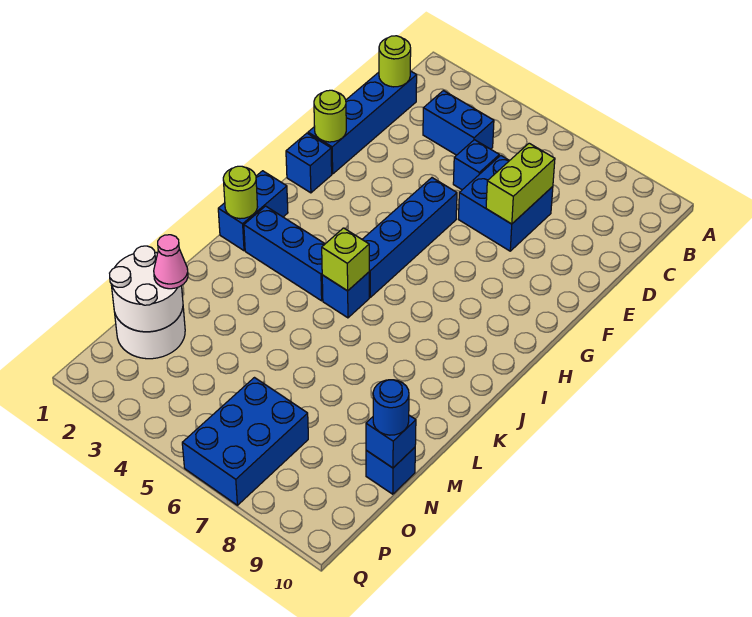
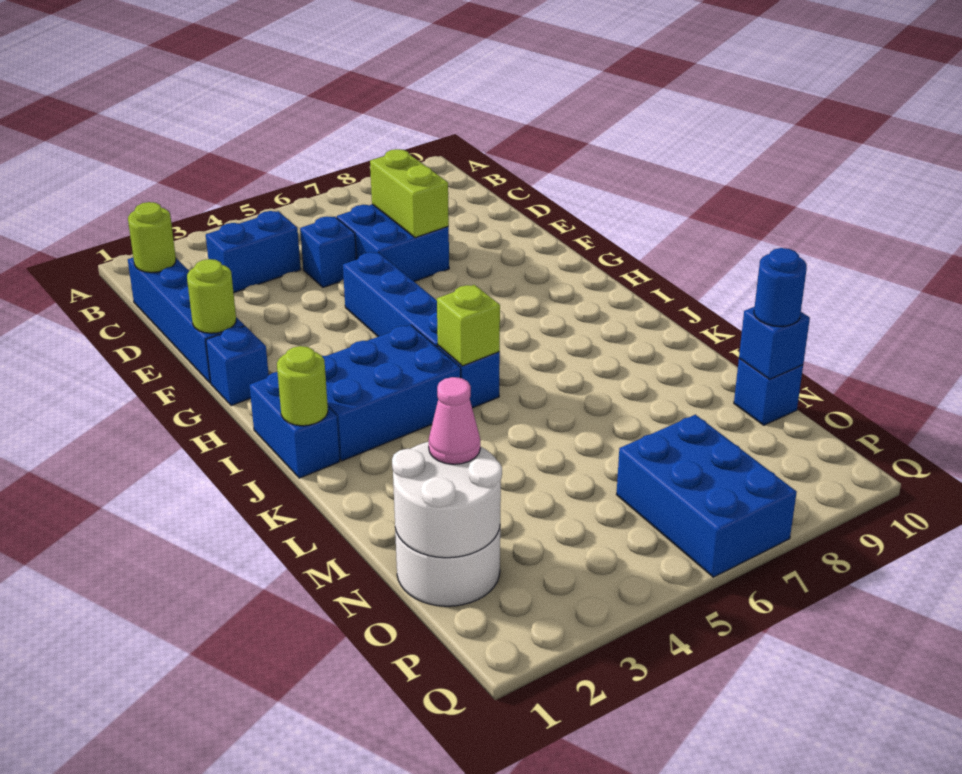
blue 1x3 brick [244,206,325,301] -> blue 2x3 brick [322,325,461,461]

